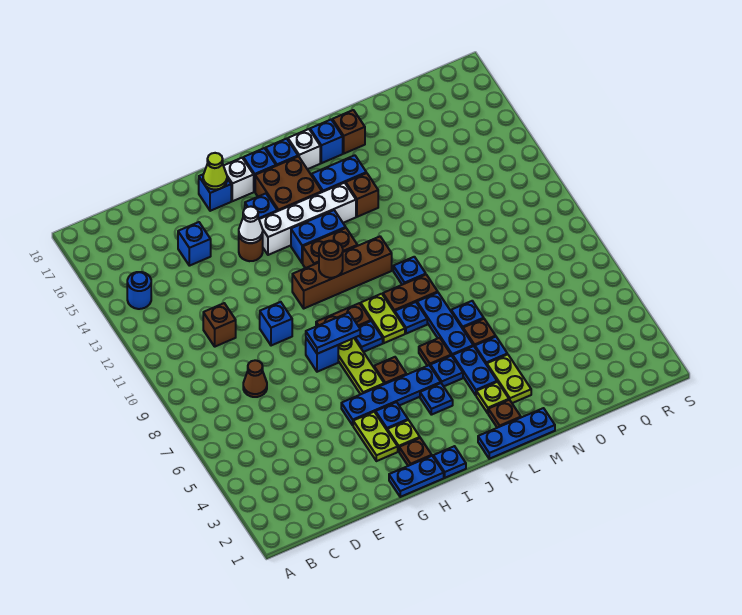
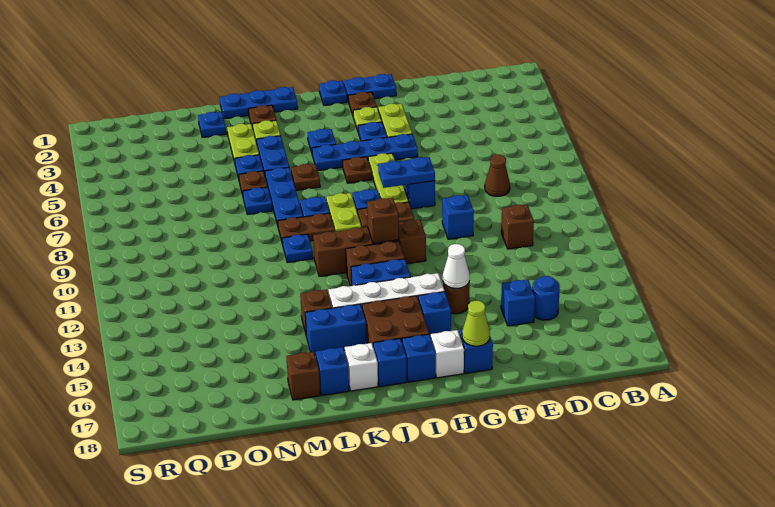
blue 1x1 round brick [127,272,151,309] -> blue 1x1 round brick moved to [532,276,560,320]
brown 1x1 round brick [319,241,343,278] -> brown 1x1 brick [367,198,399,244]
blue 1x1 plate [430,356,463,386] -> blue 1x1 plate moved to [198,112,226,137]

